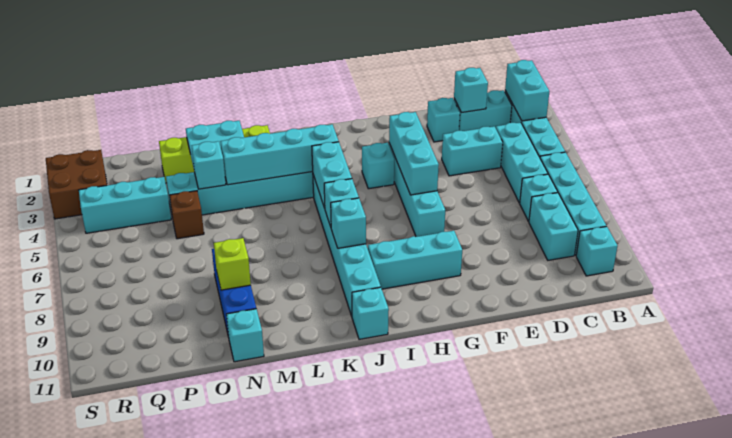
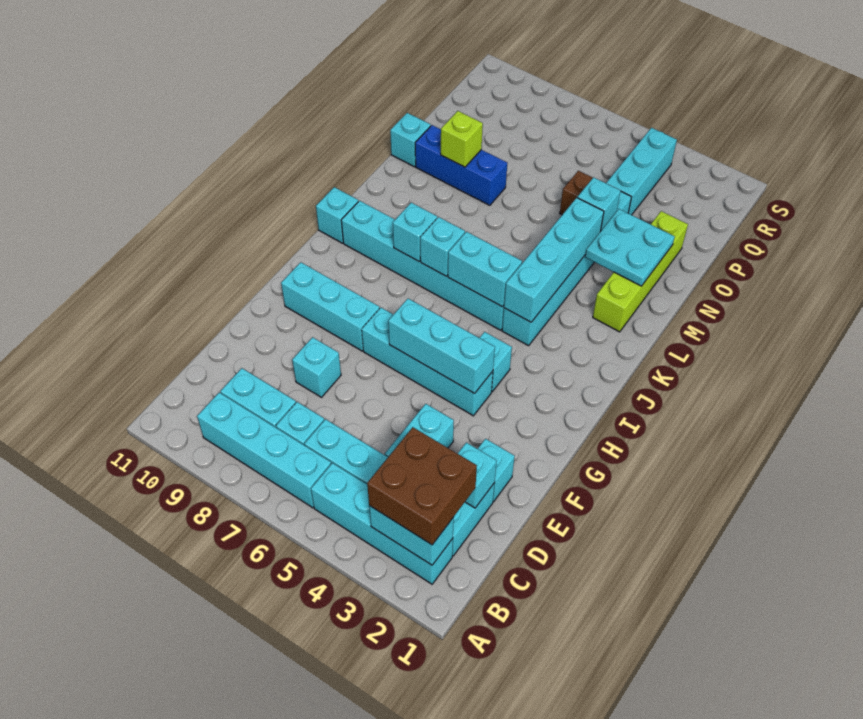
cyan 1x1 brick [576,226,617,276] -> cyan 1x1 brick moved to [292,337,341,397]
cyan 1x3 brick [368,231,462,289] -> cyan 1x3 brick turned to [281,262,380,351]
brown 2x2 brick [46,150,107,219] -> brown 2x2 brick moved to [367,427,477,545]

